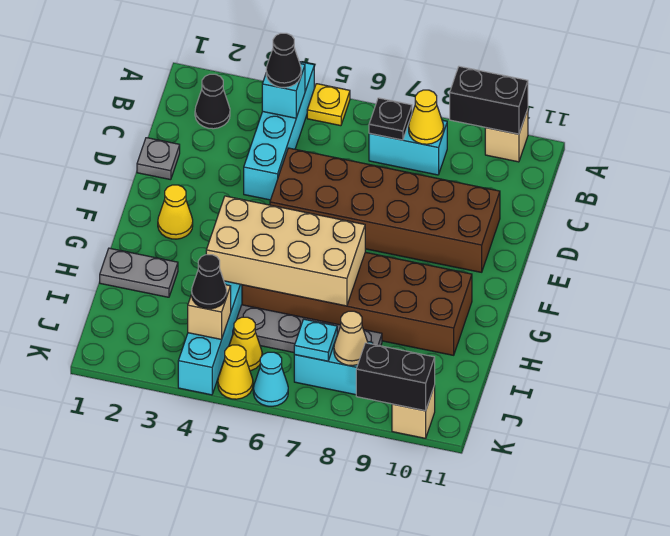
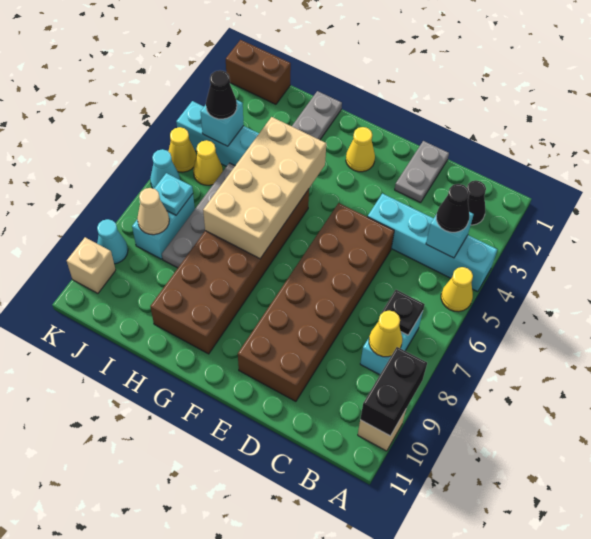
yellow 1x1 plate [307,84,350,126] -> yellow 1x1 cone [441,267,473,312]
grey 1x1 plate [137,138,180,180] -> grey 1x2 plate [395,141,449,203]
none -> brown 1x2 brick [226,40,291,104]
tan 1x1 brick [188,285,231,339] -> cyan 1x1 brick [200,100,244,146]
none -> cyan 1x1 cone [97,219,128,264]
black 1x2 brick [356,343,435,411] -> none

